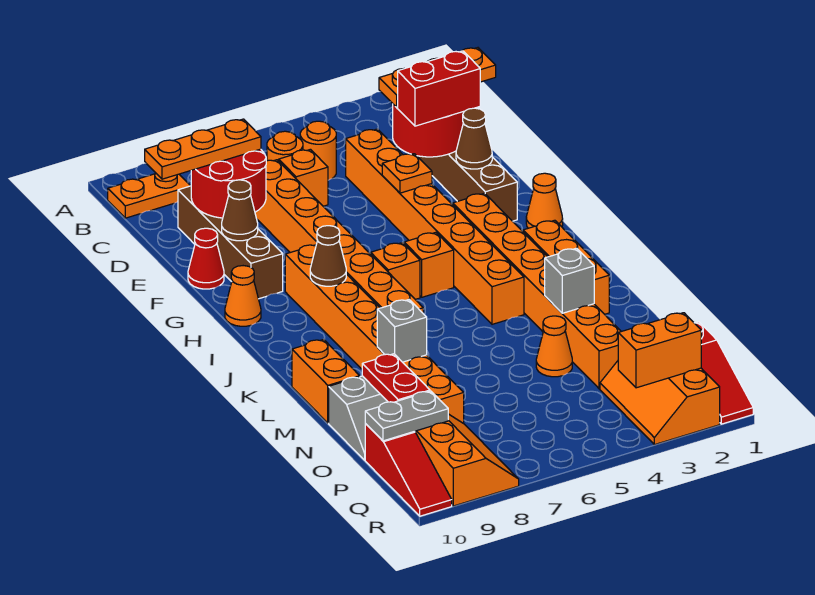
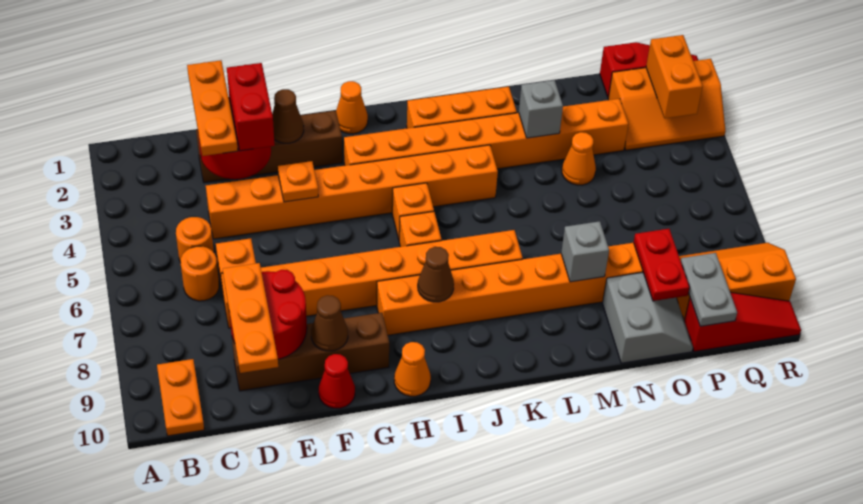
orange 1x2 brick [292,339,360,423] -> none
red 1x2 plate [362,354,430,402] -> red 1x2 plate turned to [634,229,690,301]

